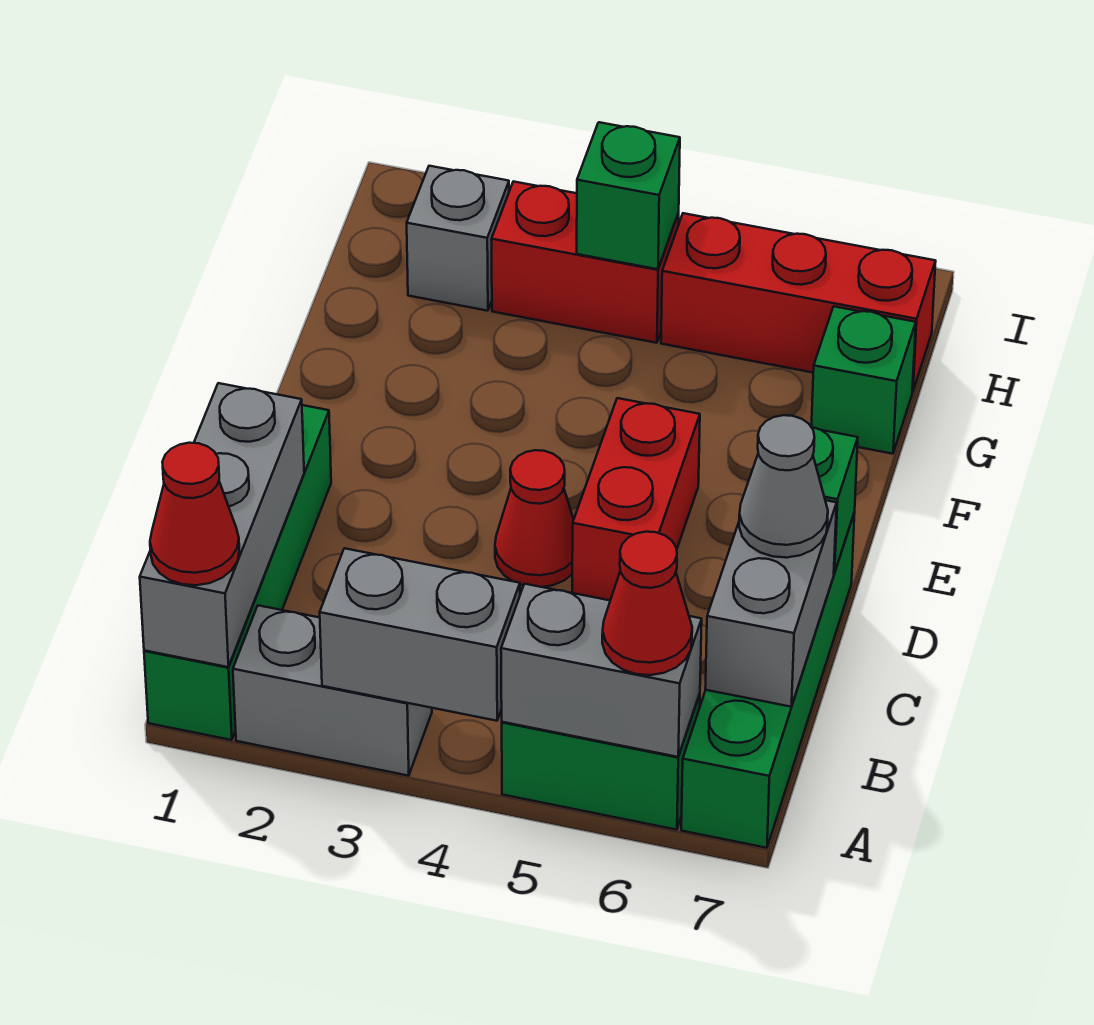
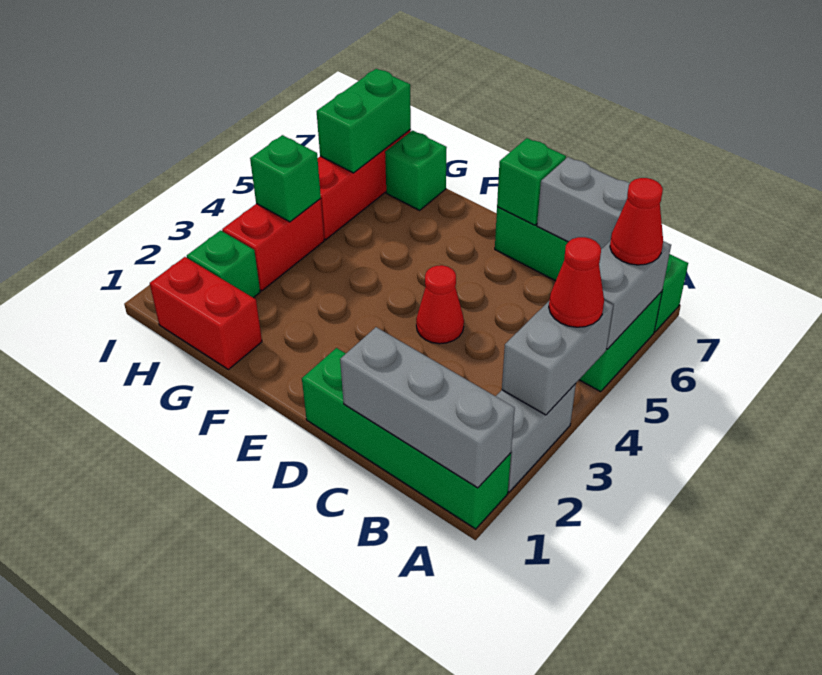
red 1x1 cone [150,443,239,585] -> red 1x1 cone moved to [549,237,604,327]
grey 1x1 cone [739,415,828,558] -> none
red 1x2 brick [572,398,700,600] -> red 1x2 brick moved to [150,257,262,369]
grey 1x1 brick [407,166,509,311] -> green 1x1 brick [187,230,260,298]
none -> green 1x2 brick [317,69,411,173]

